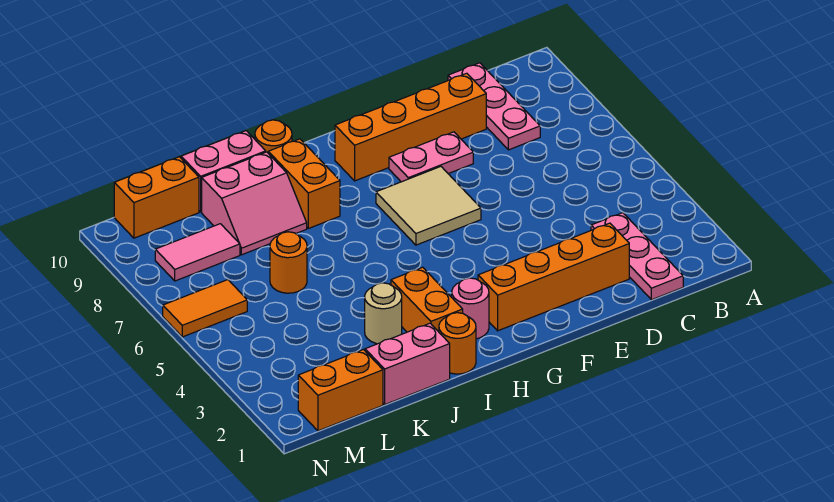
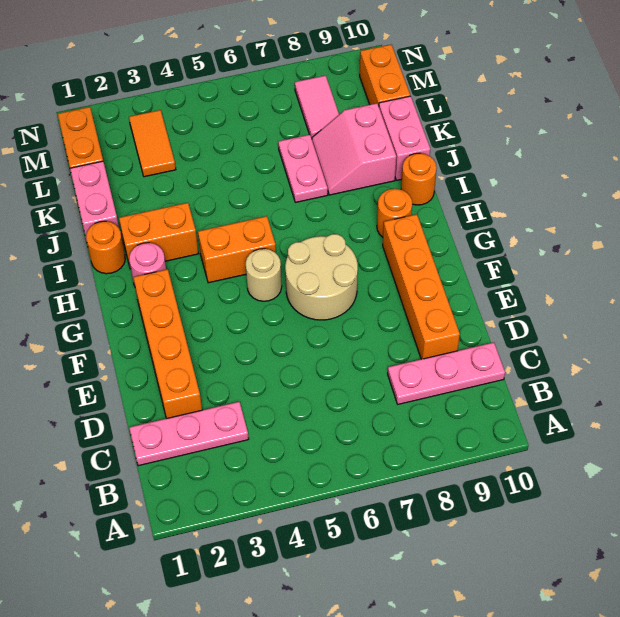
pink 1x2 plate [389,132,473,182] -> pink 1x2 plate moved to [278,135,328,202]
tan 2x2 tile [376,167,481,245] -> tan 2x2 round brick [285,234,358,320]
orange 1x2 brick [268,139,340,228] -> orange 1x2 brick moved to [198,216,276,283]
tan 1x1 round brick [365,283,402,344] -> tan 1x1 round brick moved to [246,249,282,301]
orange 1x1 round brick [270,232,307,293] -> orange 1x1 round brick moved to [377,189,412,237]
orange 1x2 tile [163,280,247,337] -> orange 1x2 tile moved to [129,110,176,177]

